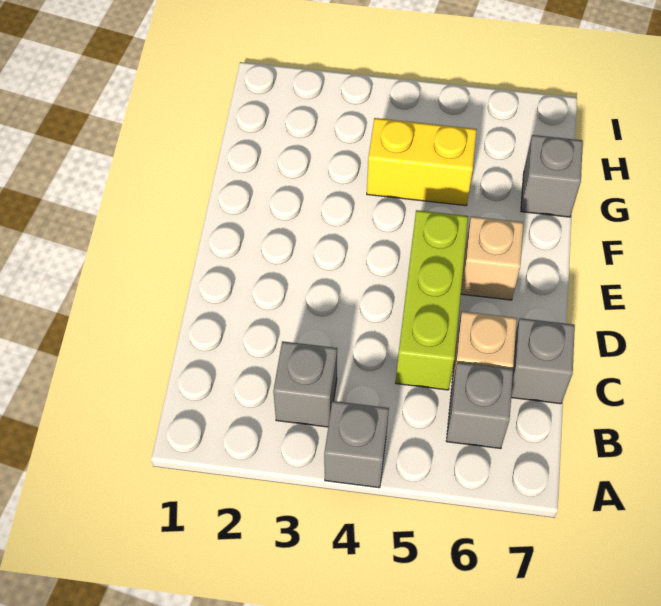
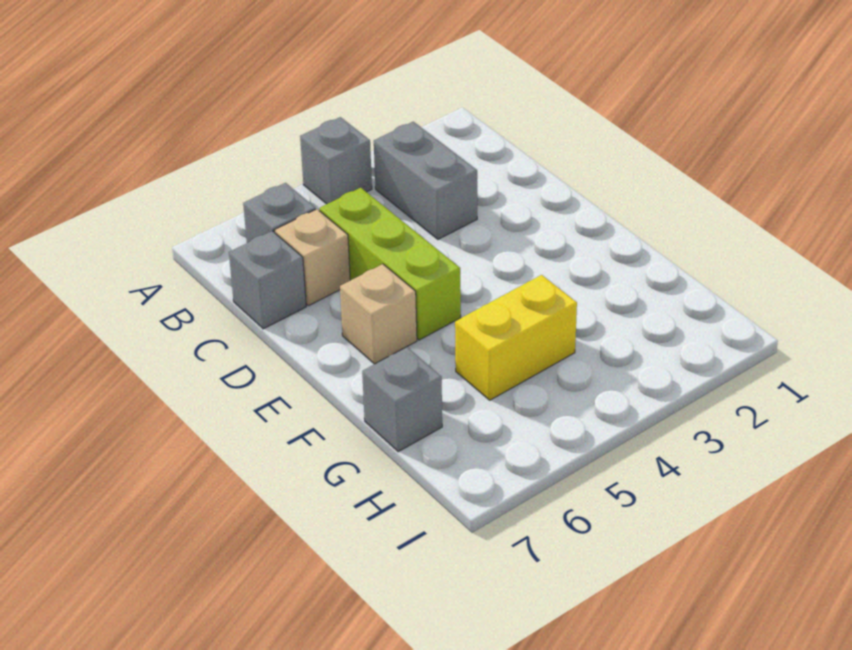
grey 1x1 brick [273,341,337,427] -> grey 1x2 brick [374,122,477,239]

